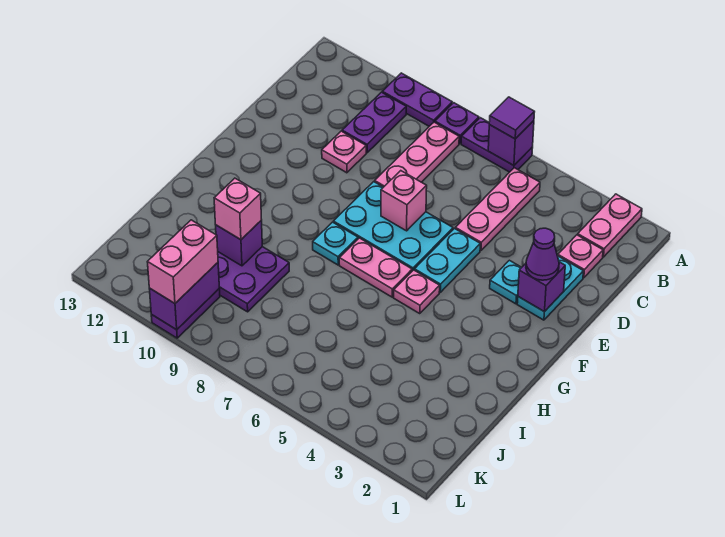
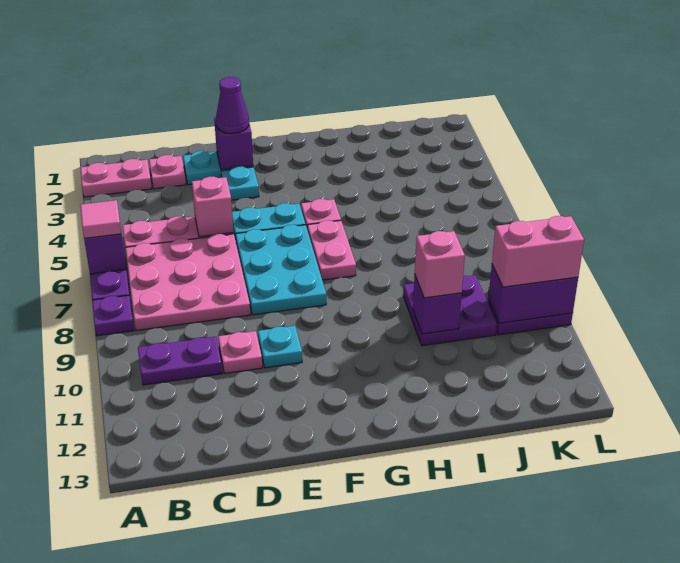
purple 1x1 tile [489,97,534,139] -> pink 1x1 tile [80,200,121,238]
purple 1x2 plate [382,73,452,126] -> none
pink 1x3 plate [375,122,459,187] -> pink 3x3 plate [125,234,250,331]
pink 1x1 brick [381,171,427,231] -> pink 1x1 brick moved to [192,177,233,237]
cyan 1x1 plate [313,222,358,265] -> cyan 1x1 plate moved to [258,326,302,368]

